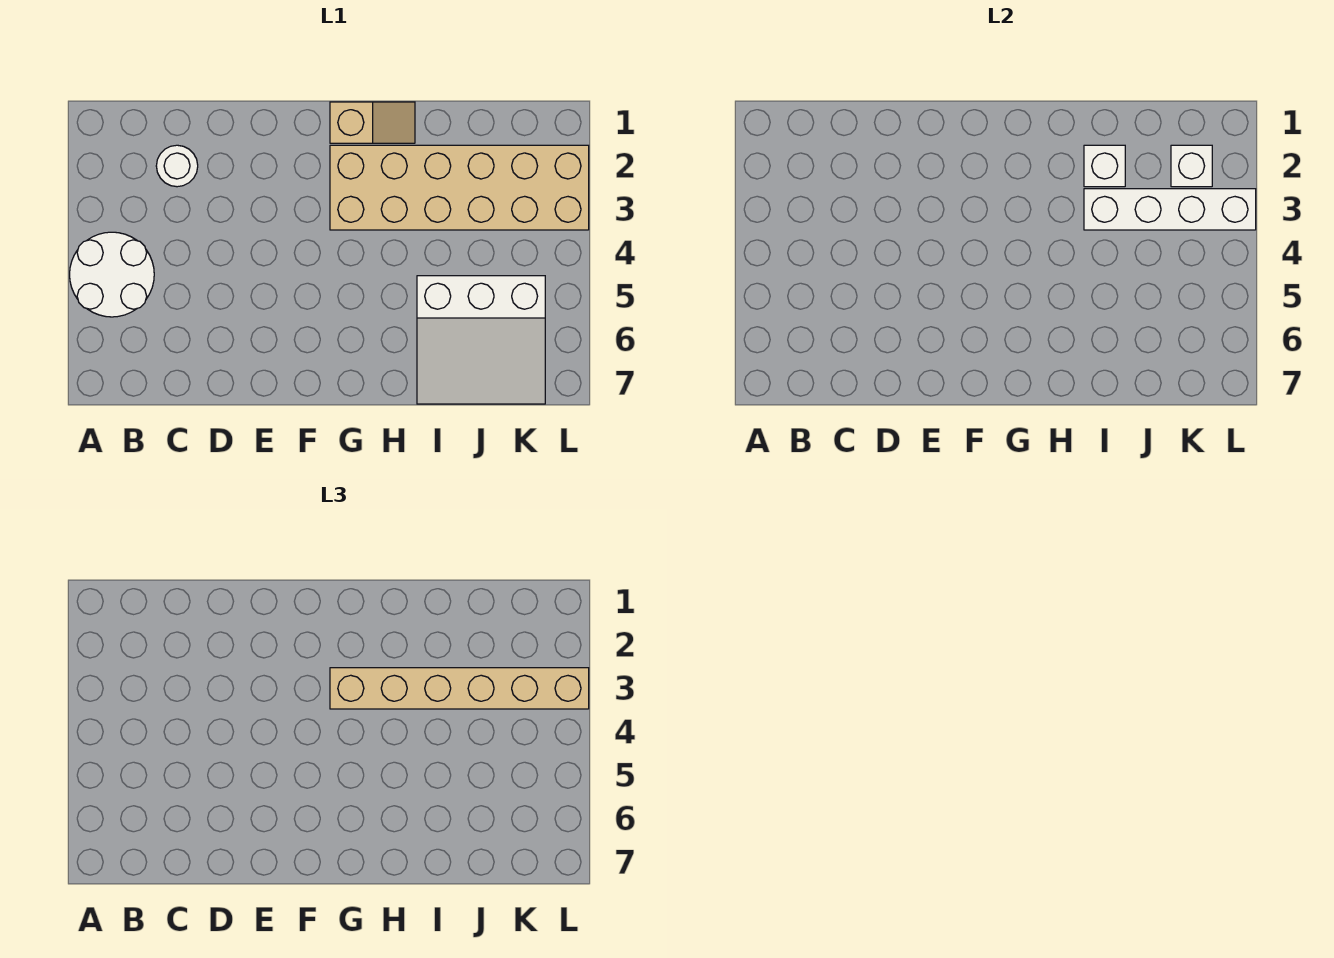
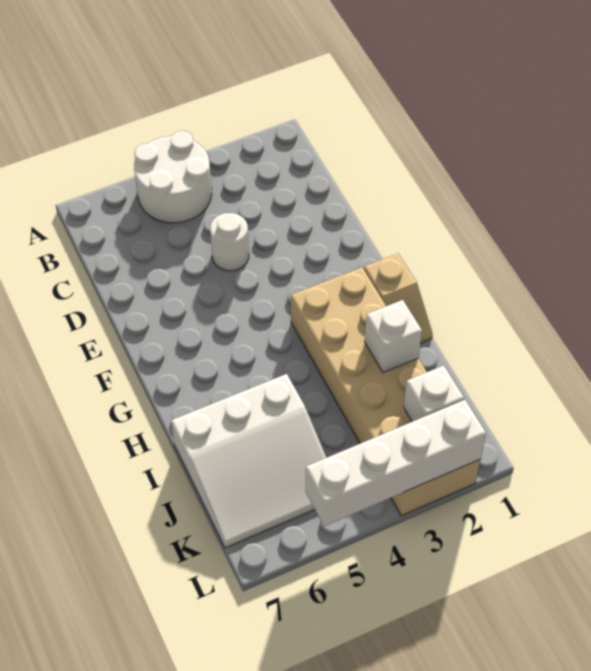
white 1x1 round brick [156,145,198,187] -> white 1x1 round brick moved to [210,213,249,271]
tan 1x6 brick [330,668,589,709] -> none
white 1x4 brick [1084,189,1256,230] -> white 1x4 brick turned to [306,400,486,526]
white 3x3 slope [417,276,545,404] -> white 3x3 slope turned to [171,374,326,548]

